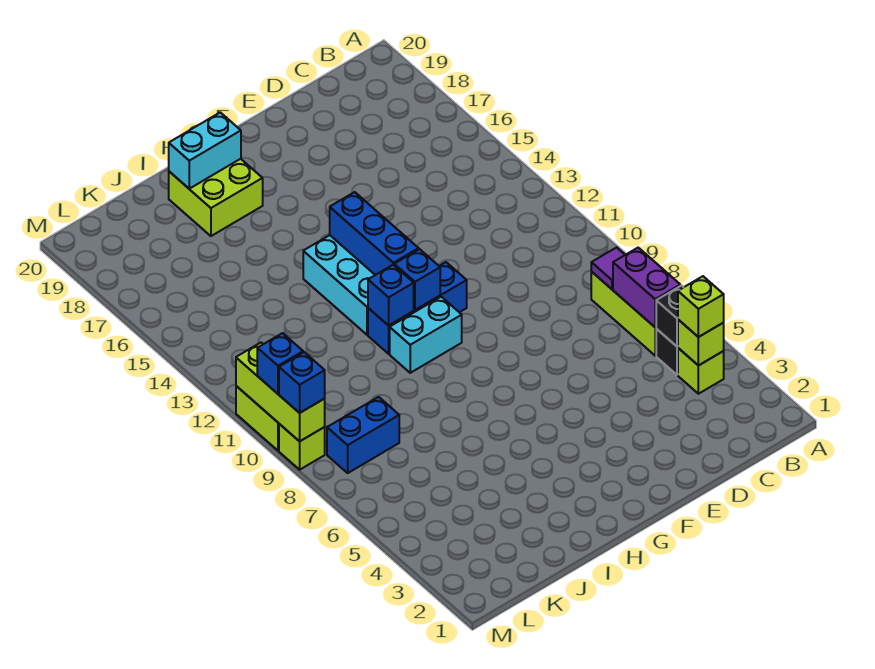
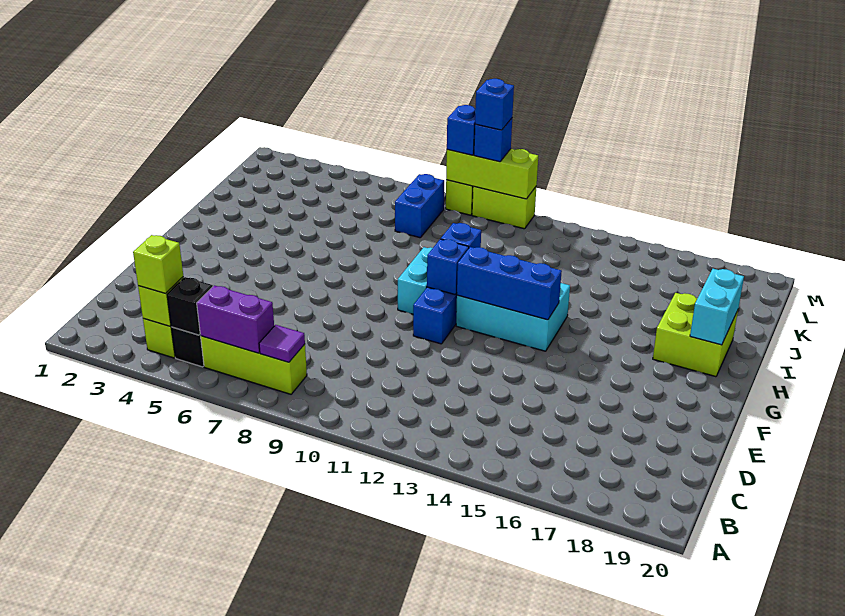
none -> blue 1x1 brick [475,79,514,130]

